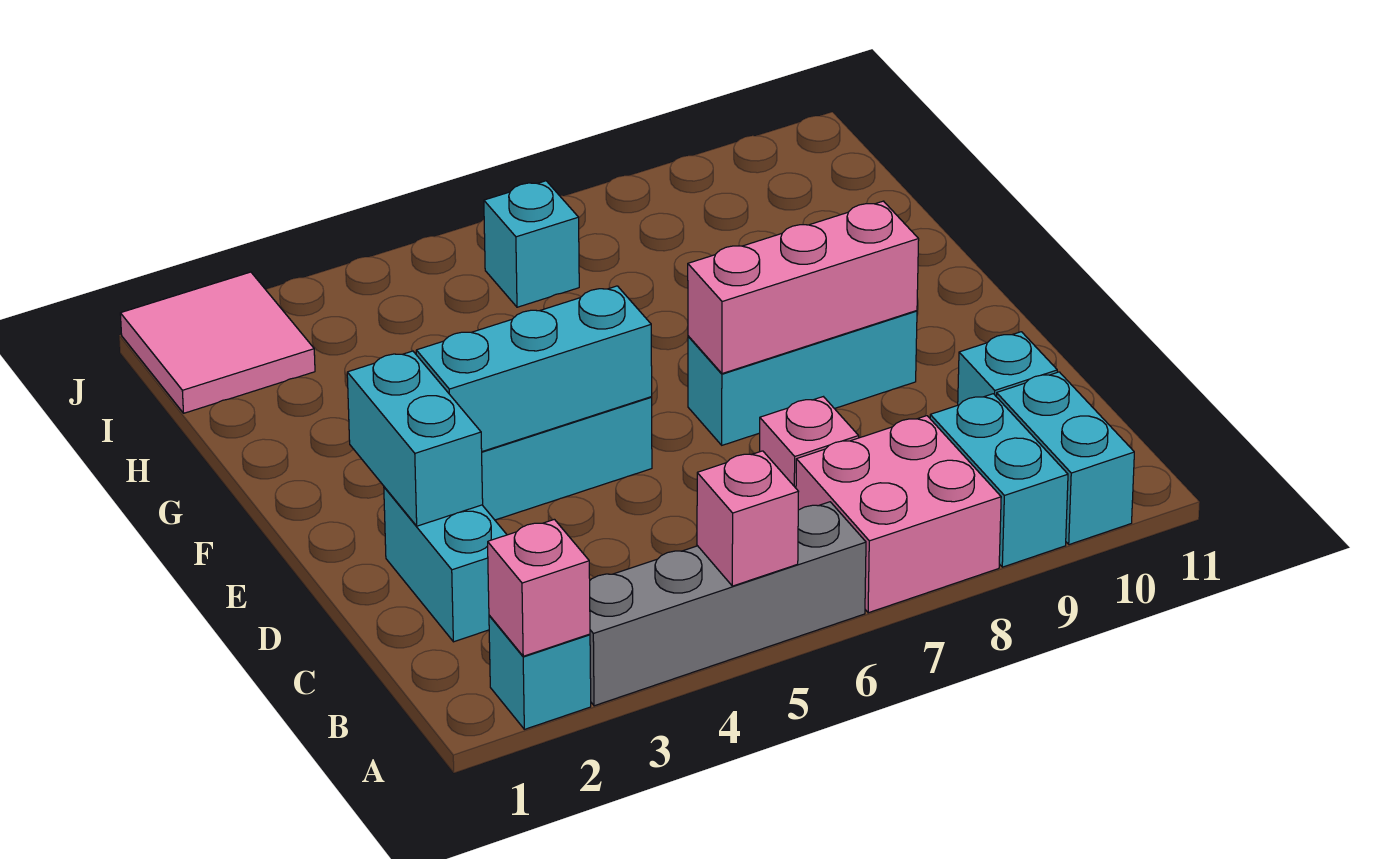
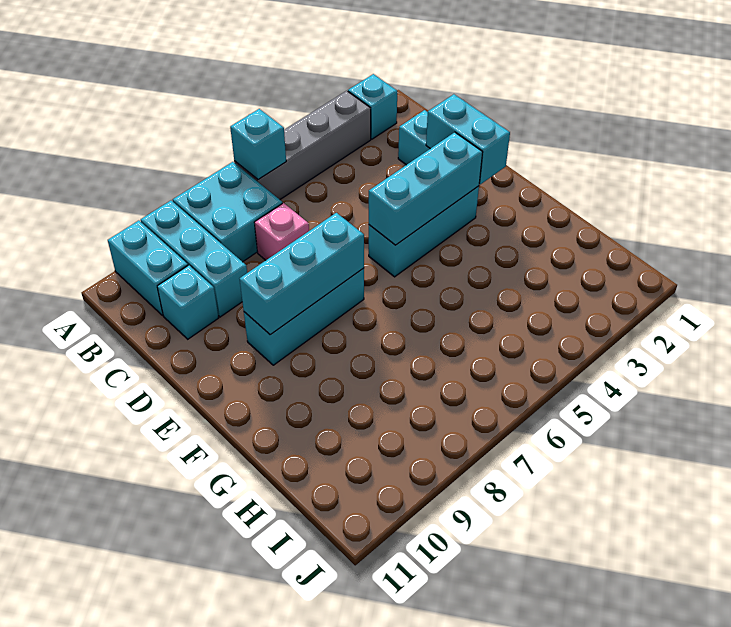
pink 1x1 brick [488,519,590,656] -> none
pink 1x1 brick [697,451,799,586] -> none
pink 2x2 brick [796,416,1001,613] -> cyan 2x2 brick [173,162,282,262]
cyan 1x2 brick [930,394,1068,567] -> cyan 1x3 brick [141,201,247,317]
pink 1x3 brick [688,201,919,374] -> cyan 1x3 brick [240,213,364,335]
pink 2x2 tile [120,272,315,413] -> none
cyan 1x1 brick [484,181,579,307] -> cyan 1x1 brick moved to [230,109,286,180]

